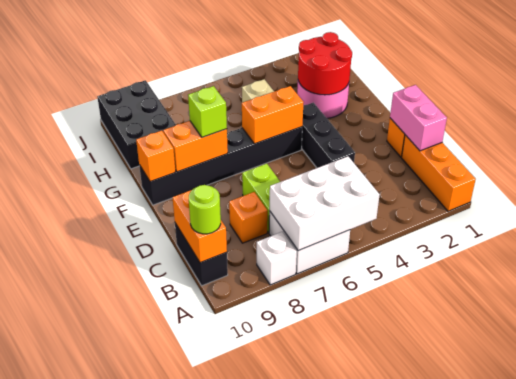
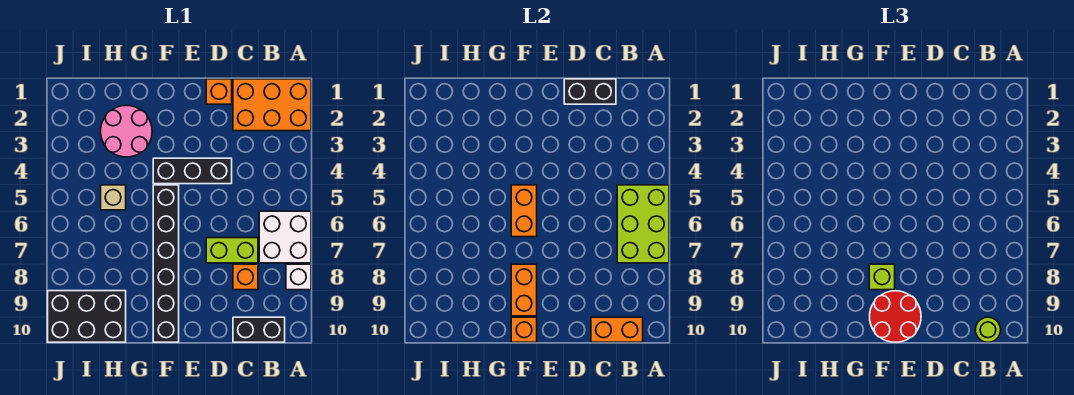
orange 1x3 brick [402,135,476,211] -> orange 2x3 brick [233,79,311,131]
white 2x3 brick [270,156,380,251] -> lime 2x3 brick [617,185,669,263]
pink 1x2 brick [390,85,447,151] -> black 1x2 brick [564,79,616,104]
red 2x2 round brick [298,32,352,95] -> red 2x2 round brick moved to [870,291,921,342]

